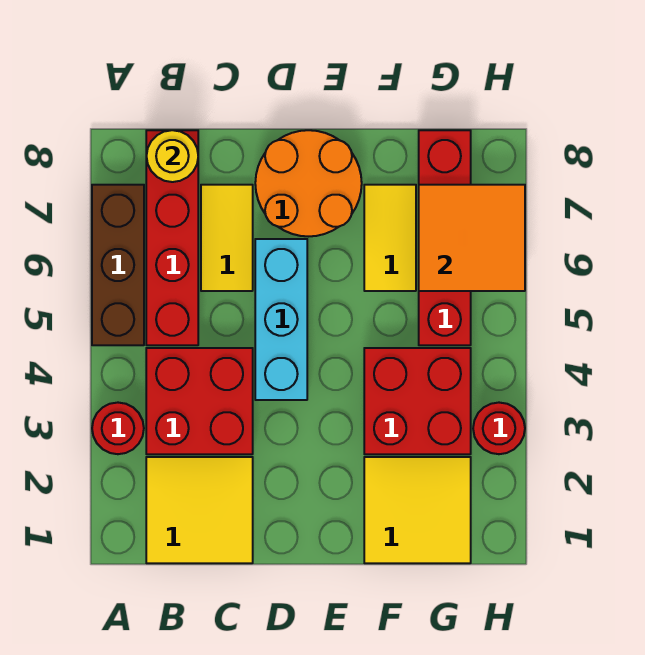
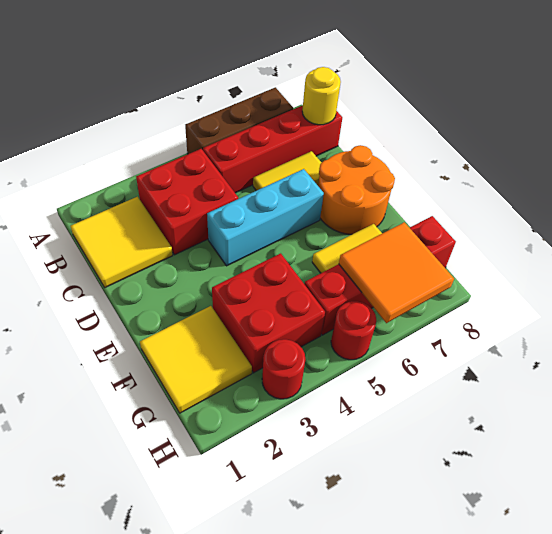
red 1x1 round brick [92,403,144,454] -> red 1x1 round brick moved to [331,301,376,360]

